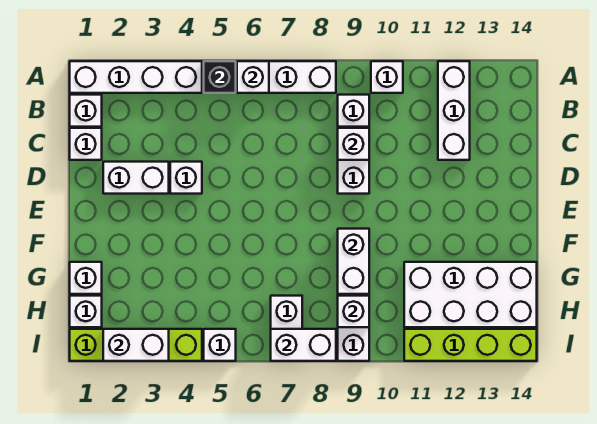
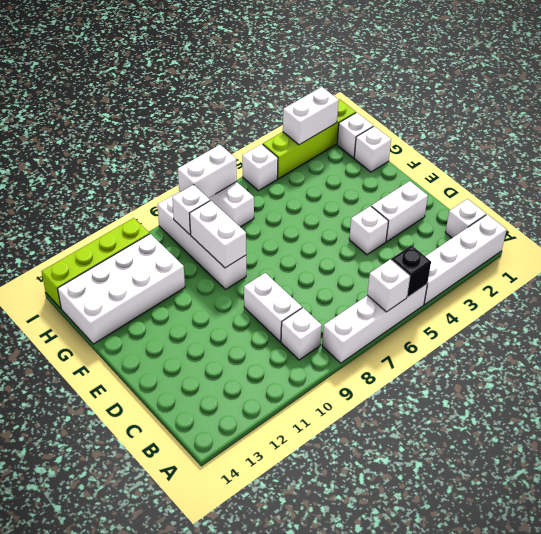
white 1x1 brick [371,61,403,93] -> none
white 1x3 brick [438,61,470,160] -> none
white 1x1 brick [70,128,102,160] -> none
white 1x1 brick [338,128,369,160] -> none

